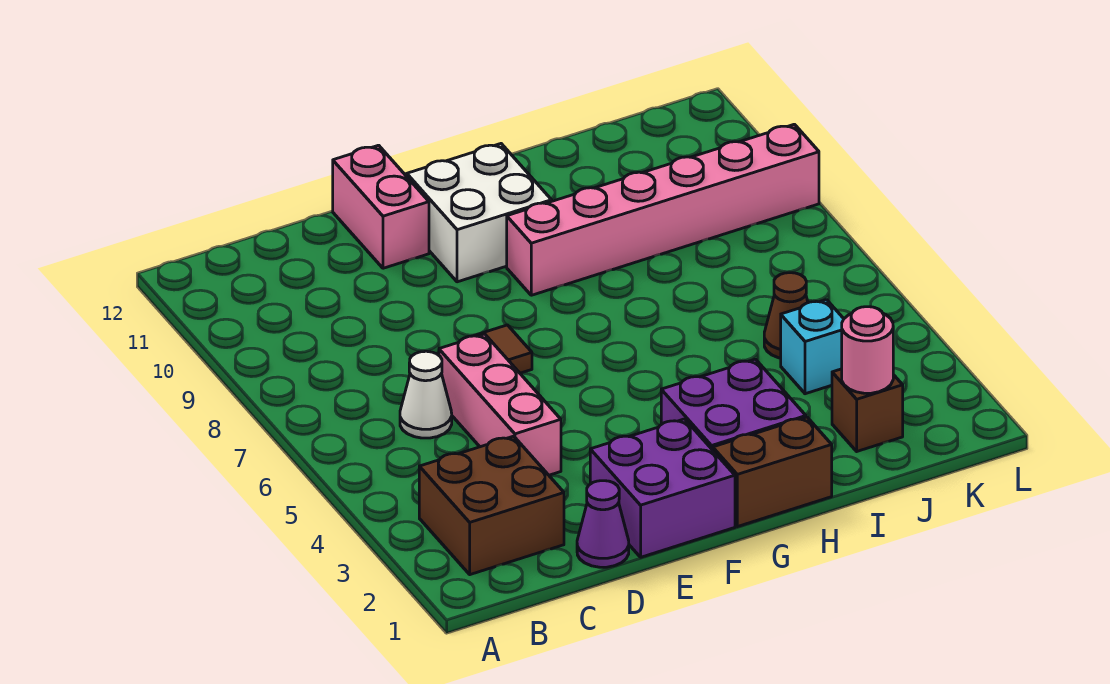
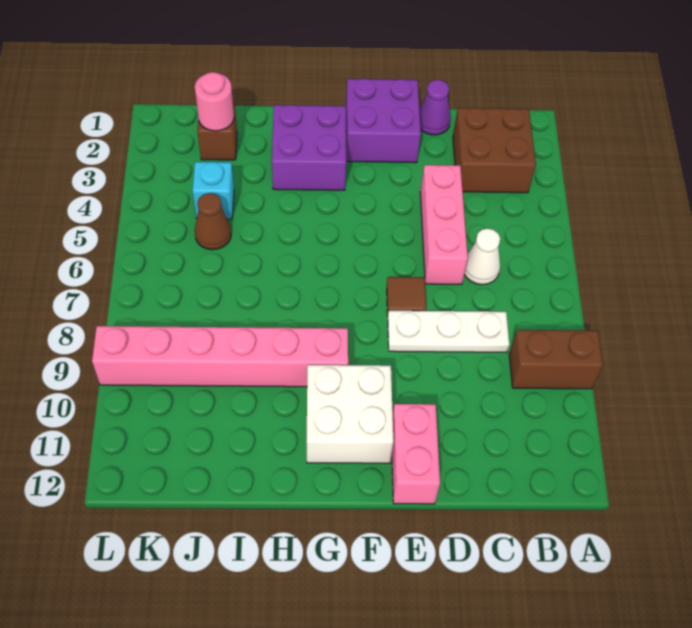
none -> white 1x3 plate [388,311,509,352]
brown 1x2 brick [713,417,832,527] -> brown 1x2 brick moved to [509,330,603,389]

